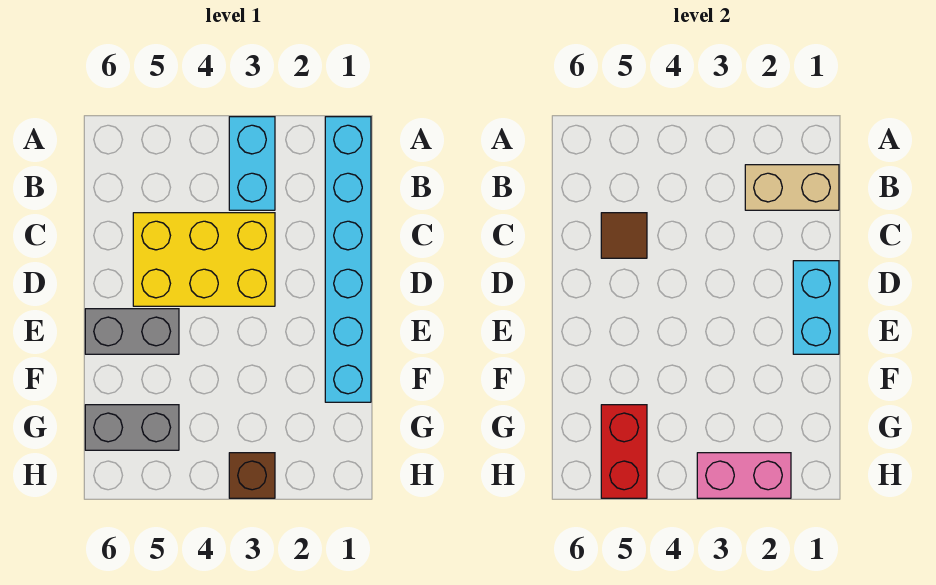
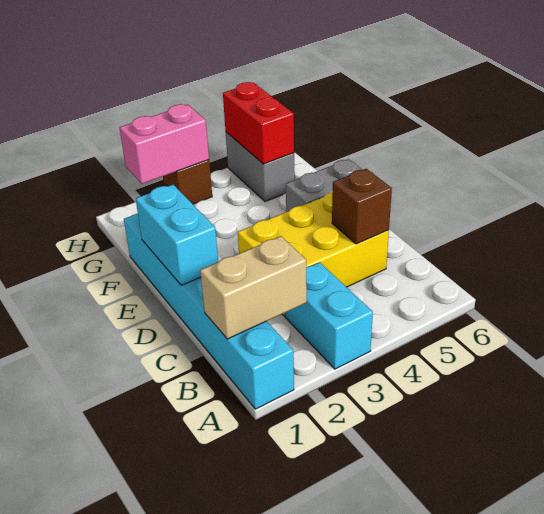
brown 1x1 tile [601,213,647,258] -> brown 1x1 brick [332,169,392,244]
grey 1x2 brick [85,405,179,450] -> grey 1x2 brick turned to [226,132,295,202]

